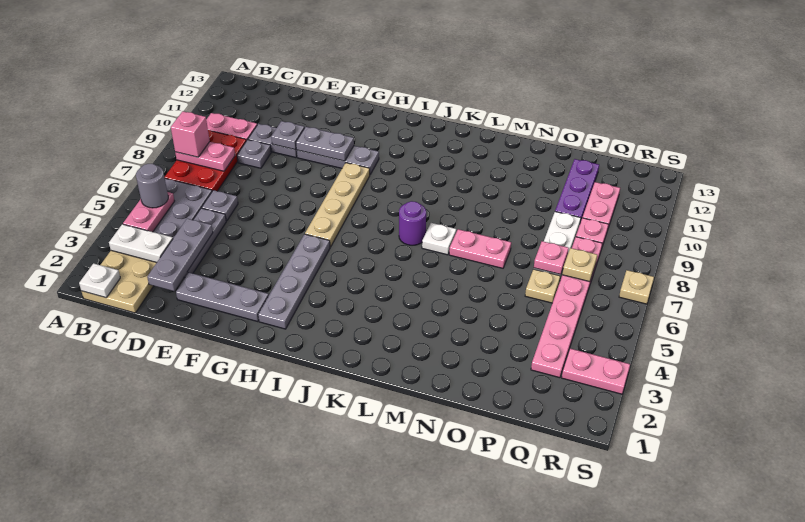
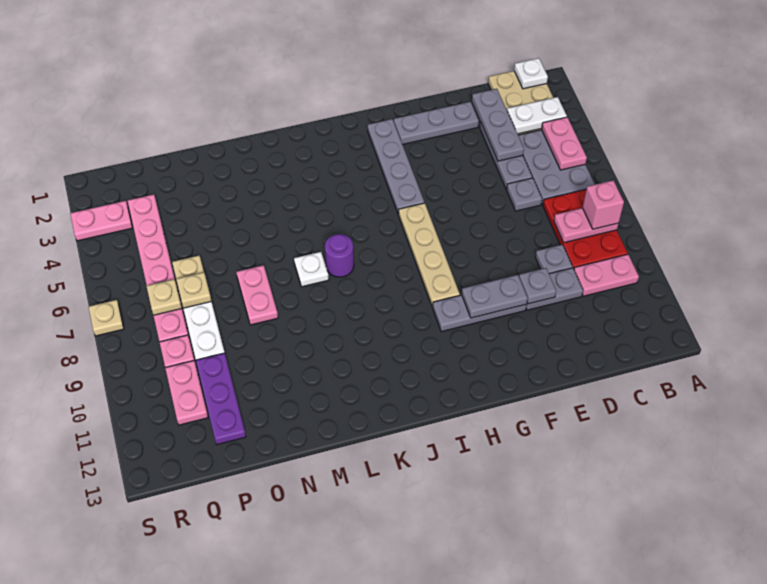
grey 1x1 round brick [136,164,168,208] -> none
pink 1x2 plate [449,229,511,268] -> pink 1x2 plate turned to [236,265,278,325]
pink 1x1 plate [534,241,569,275] -> tan 1x1 plate [176,272,211,308]

